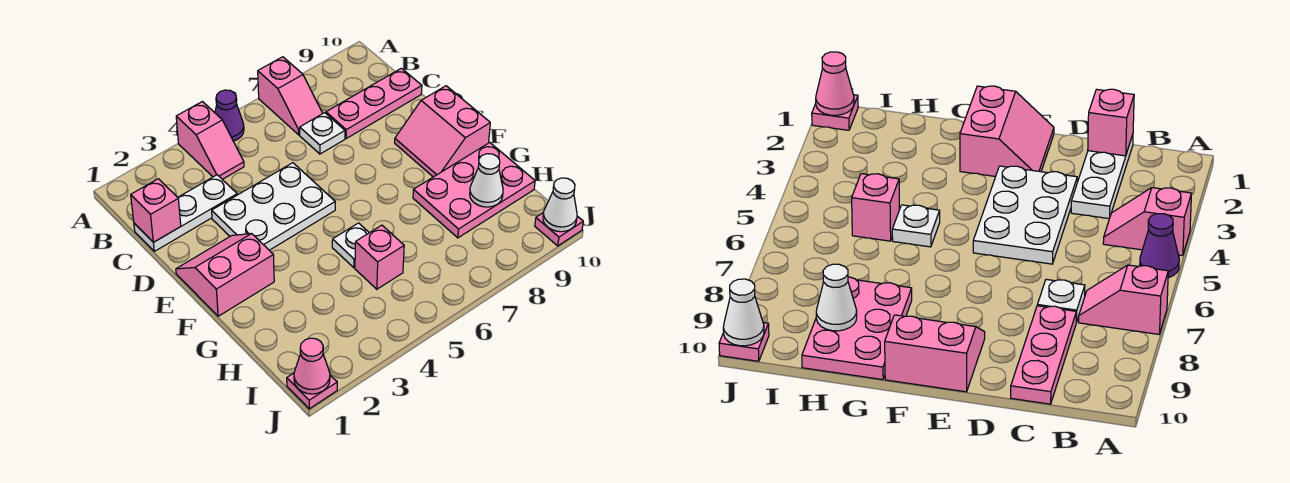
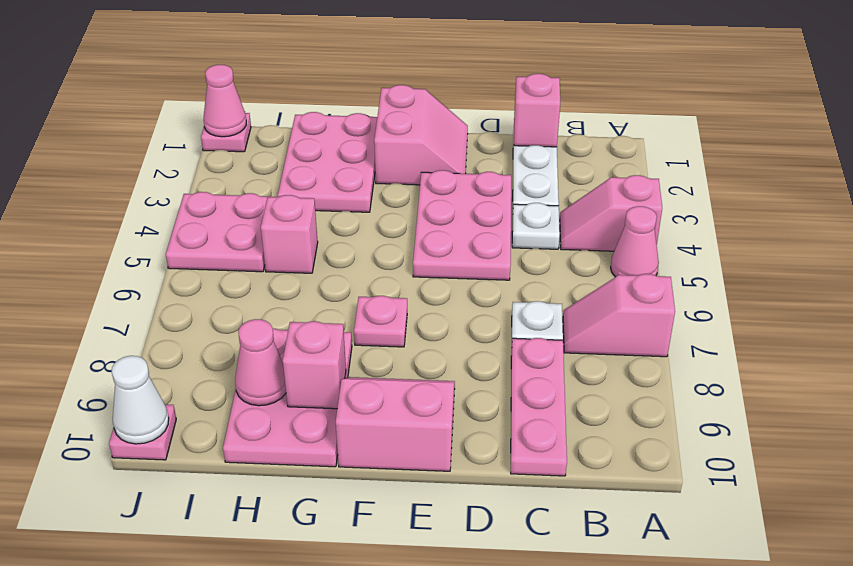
purple 1x1 cone [215,90,244,141] -> pink 1x1 cone [611,206,659,277]
white 2x3 plate [212,163,335,250] -> pink 2x3 plate [413,170,511,280]
none -> pink 1x1 plate [354,296,407,347]
none -> pink 2x3 plate [278,112,377,212]
white 1x1 plate [332,223,369,268] -> white 1x1 plate moved to [512,203,560,249]
none -> pink 1x1 brick [283,321,346,409]
white 1x1 cone [470,154,503,207] -> pink 1x1 cone [235,319,286,406]
none -> pink 2x2 plate [166,192,271,272]

